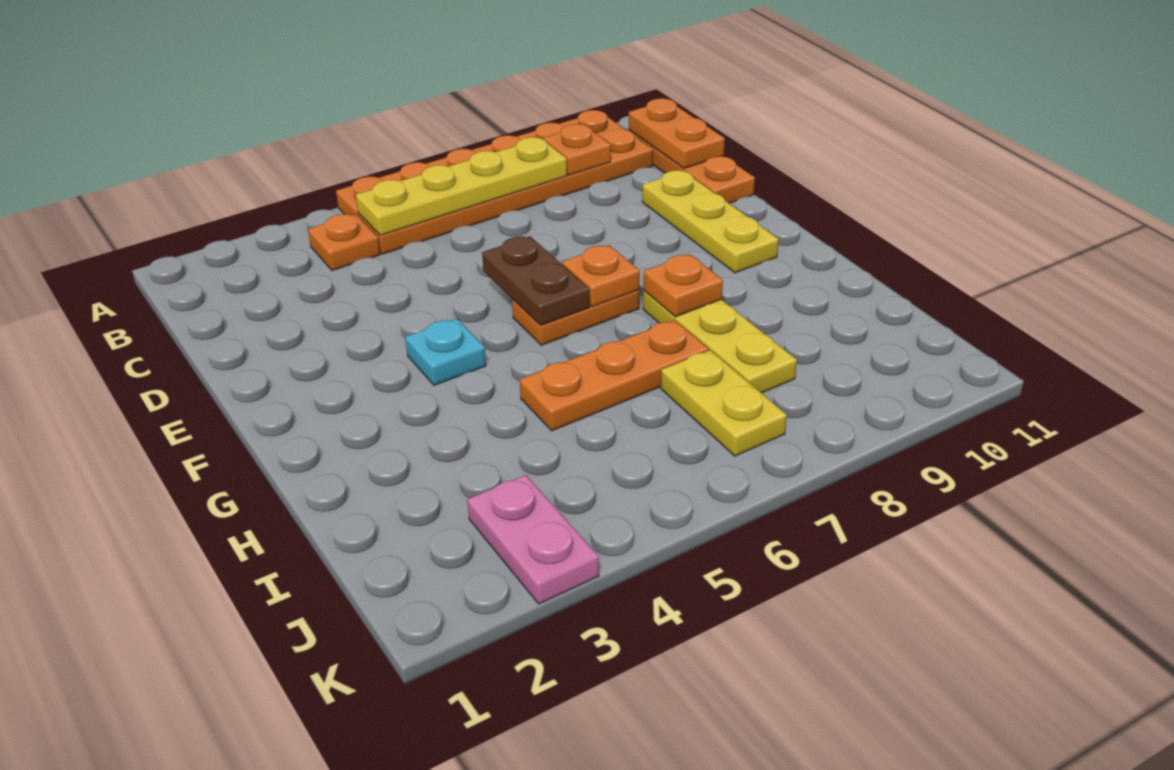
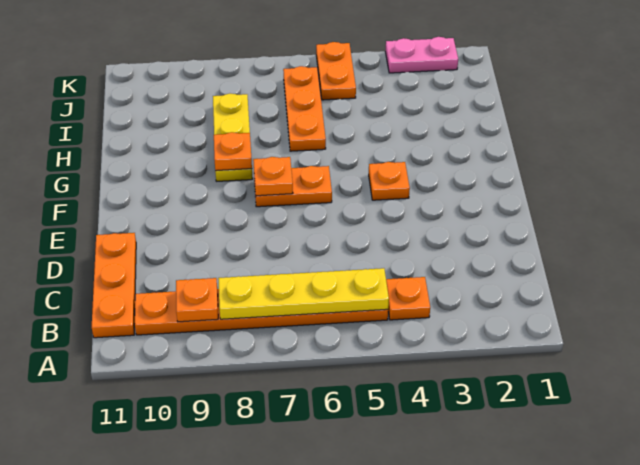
orange 2x6 plate [336,110,653,254] -> orange 1x6 plate [135,289,388,335]
orange 1x2 plate [629,98,725,169] -> orange 1x2 plate moved to [316,42,356,100]
yellow 1x3 plate [642,170,779,273] -> none
brown 1x2 plate [482,236,590,325] -> none
cyan 1x1 plate [405,318,486,385] -> orange 1x1 plate [369,162,410,200]
orange 1x3 plate [520,320,709,431] -> orange 1x3 plate turned to [283,66,326,151]
yellow 1x2 plate [661,350,787,456] -> none
pink 1x2 plate [467,475,599,604] -> pink 1x2 plate turned to [385,37,458,73]

